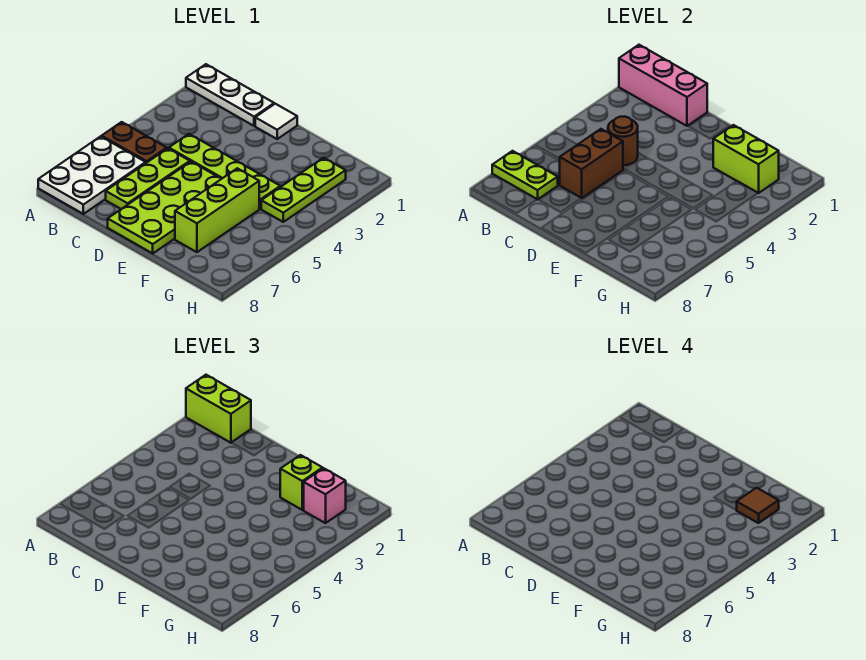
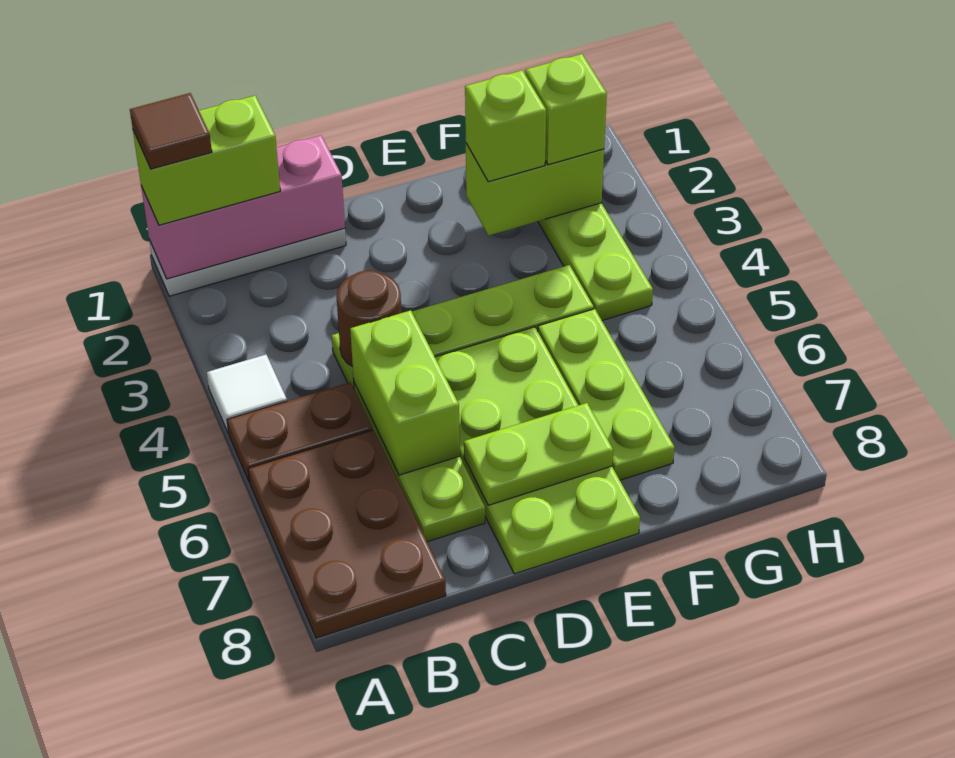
white 2x3 plate [38,136,146,214] -> brown 2x3 plate [248,430,446,638]
lime 1x2 plate [492,151,558,200] -> lime 1x2 plate moved to [464,403,613,505]
brown 1x2 brick [560,129,623,198] -> lime 1x2 brick [350,310,460,475]
white 1x1 tile [255,104,297,139] -> white 1x1 tile moved to [207,355,287,433]
lime 1x3 brick [175,168,259,252] -> lime 1x3 plate [538,309,675,480]
pink 1x1 brick [304,468,346,523] -> lime 1x1 brick [525,54,607,165]
brown 1x1 tile [737,488,779,523] -> brown 1x1 tile moved to [130,93,212,169]

